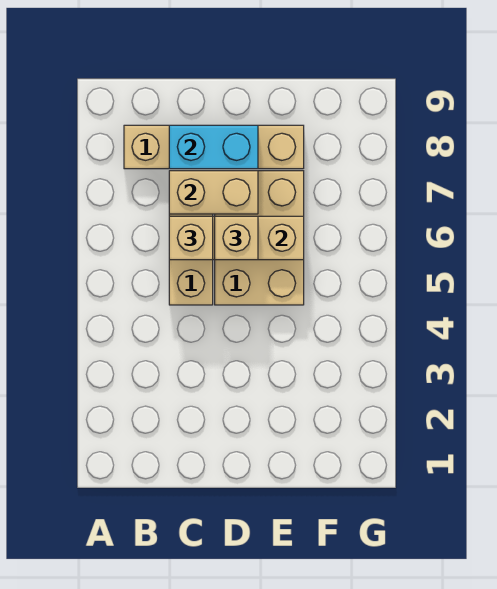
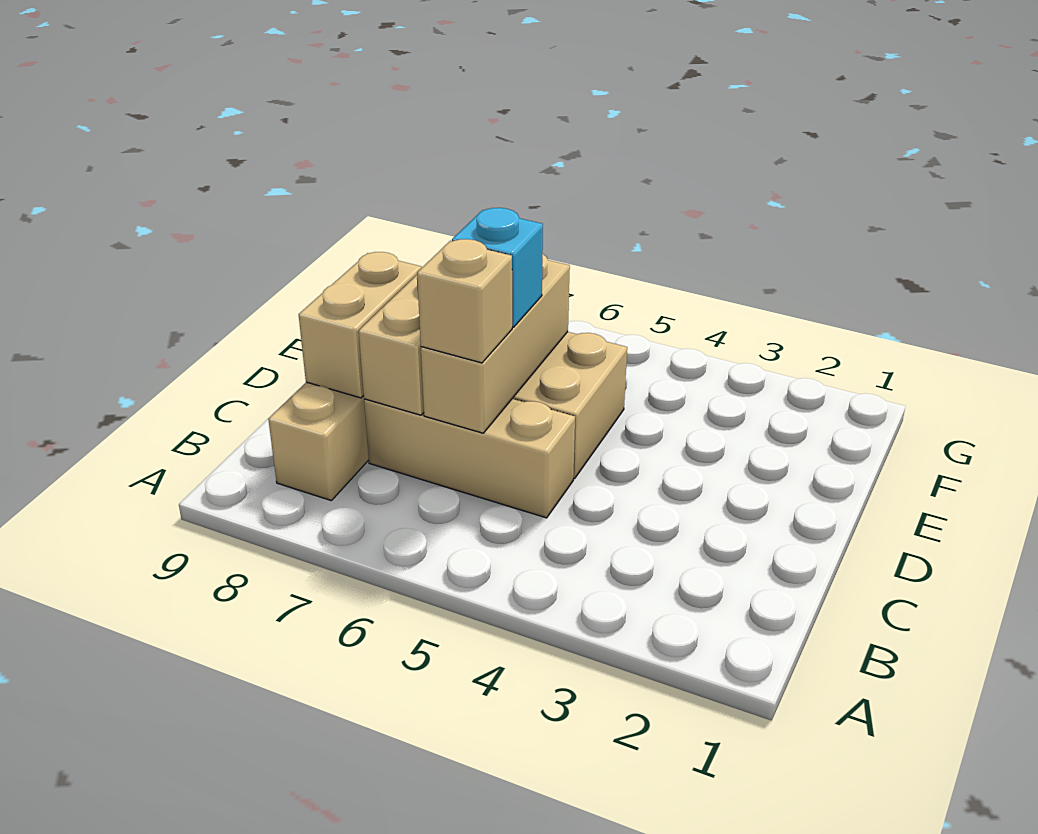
cyan 1x2 brick [169,125,258,169] -> tan 1x2 brick [299,252,422,398]
tan 1x1 brick [215,216,258,260] -> cyan 1x1 brick [452,208,543,327]

